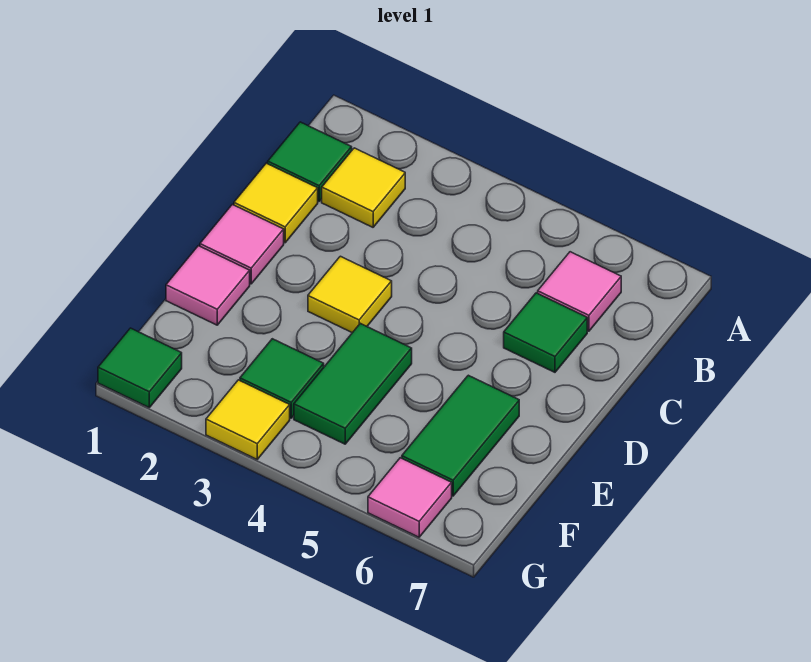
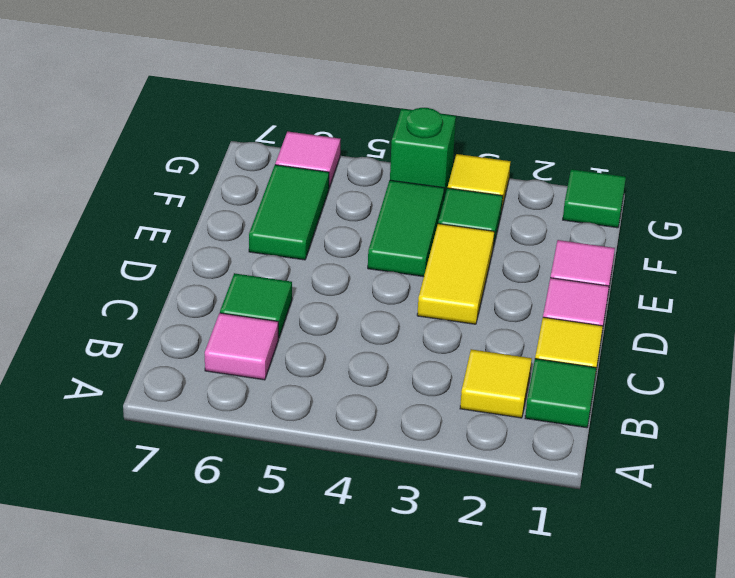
yellow 1x1 tile [308,256,392,333] -> yellow 1x2 tile [417,224,495,324]
none -> green 1x1 brick [390,108,456,199]

